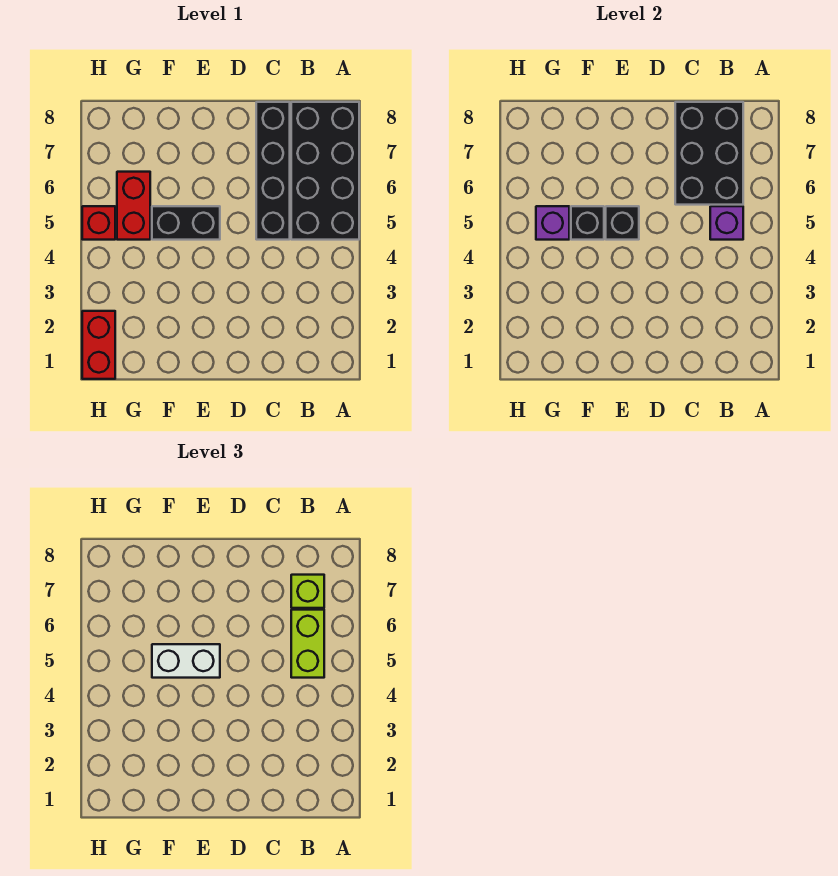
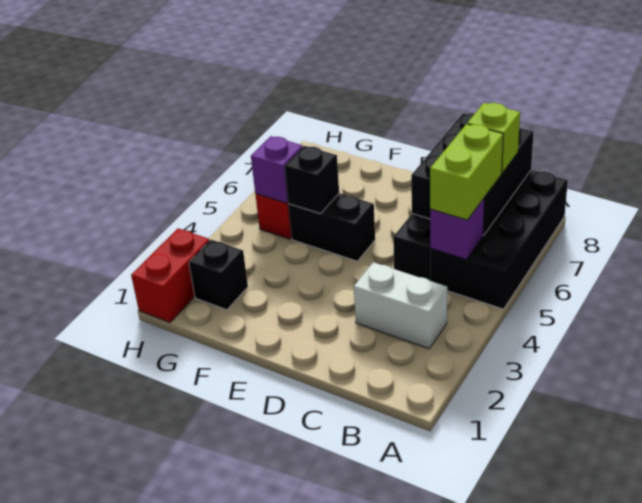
black 1x1 brick [606,206,639,240] -> black 1x1 brick moved to [189,240,248,310]
white 1x2 brick [152,644,220,678] -> white 1x2 brick moved to [354,262,447,349]
red 1x1 brick [82,206,115,240] -> none

